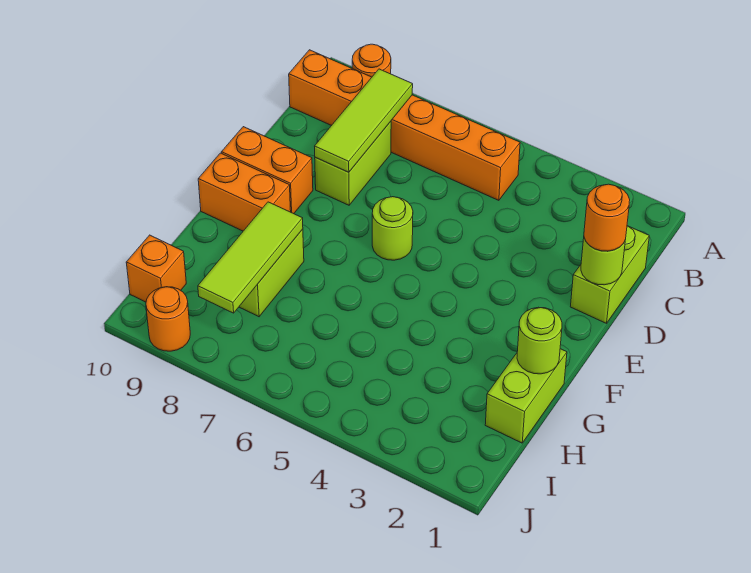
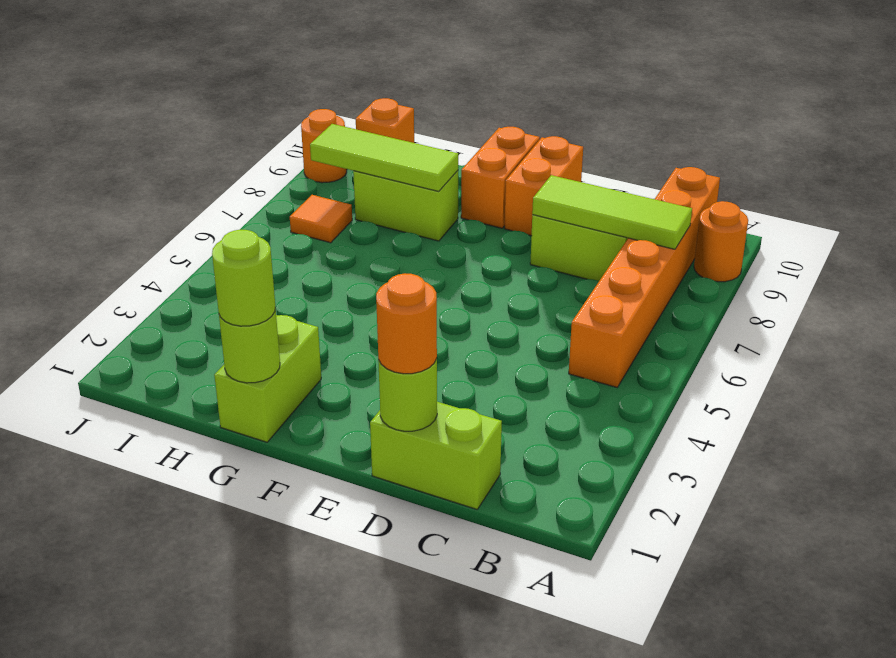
lime 1x1 round brick [372,197,413,260] -> lime 1x1 round brick moved to [212,230,275,326]
lime 1x2 brick [485,349,567,443] -> lime 1x2 brick turned to [214,315,321,442]
none -> orange 1x1 tile [290,195,352,243]

